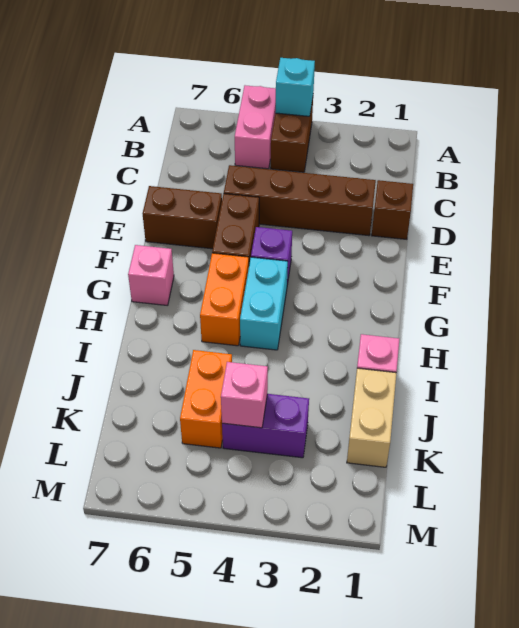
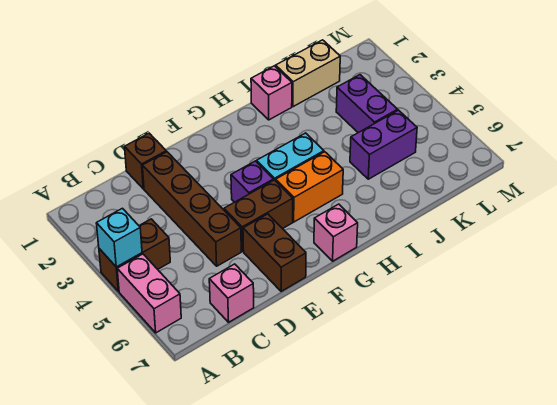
pink 1x2 brick [235,85,276,169] -> pink 1x2 brick turned to [117,254,181,333]
orange 1x2 brick [180,350,232,448] -> purple 1x2 brick [350,110,417,179]
pink 1x1 brick [221,362,268,428] -> pink 1x1 brick moved to [209,264,254,322]

